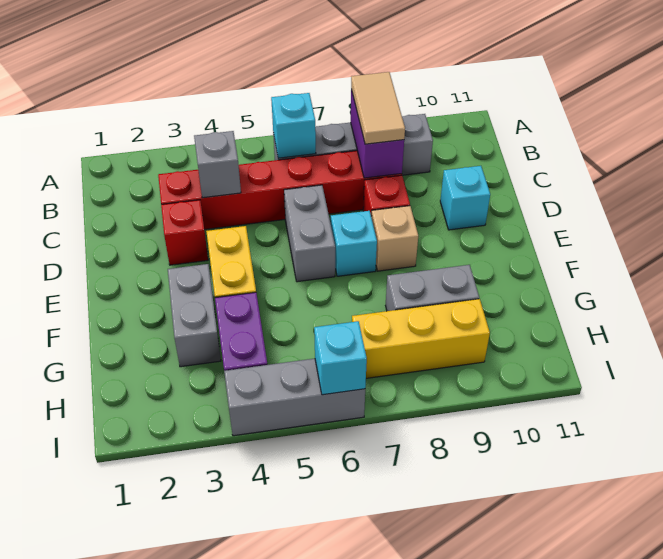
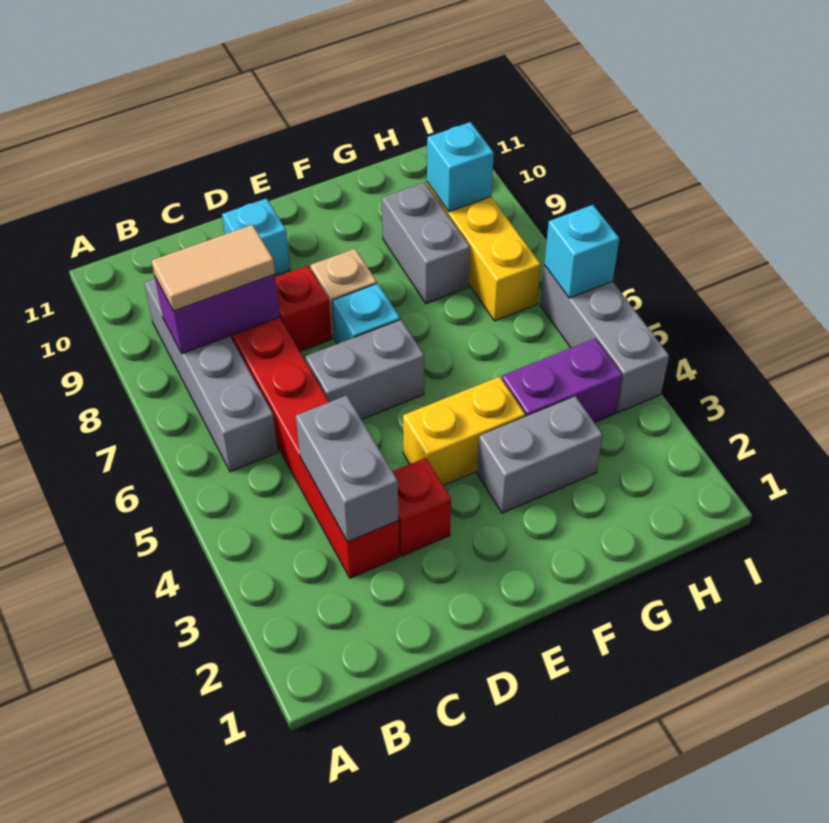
cyan 1x1 brick [271,93,316,158] -> cyan 1x1 brick moved to [427,122,494,212]
grey 1x1 brick [194,131,241,198] -> grey 1x2 brick [296,395,399,542]

